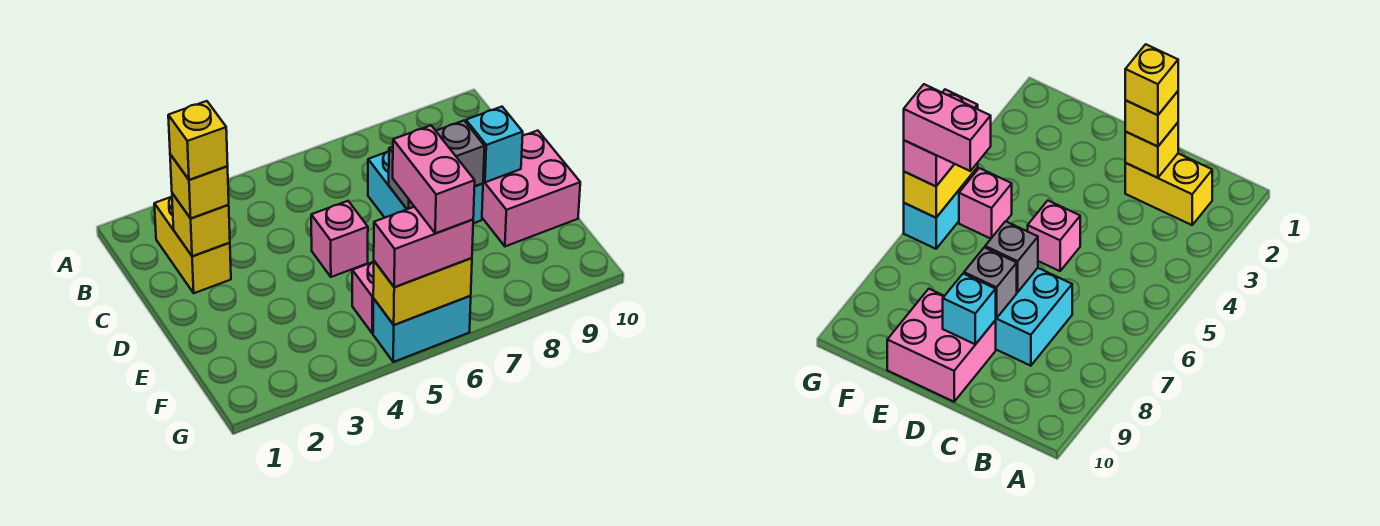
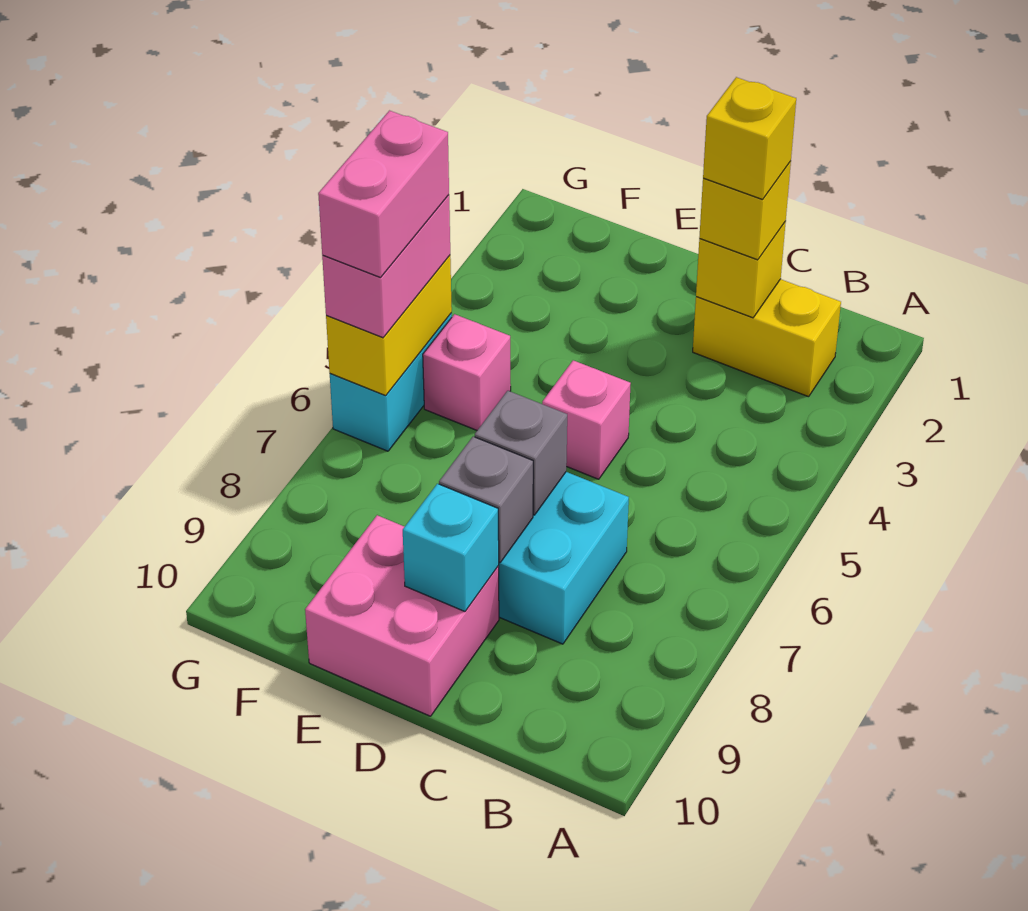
pink 1x2 brick [393,126,475,233] -> pink 1x2 brick turned to [318,111,449,278]

